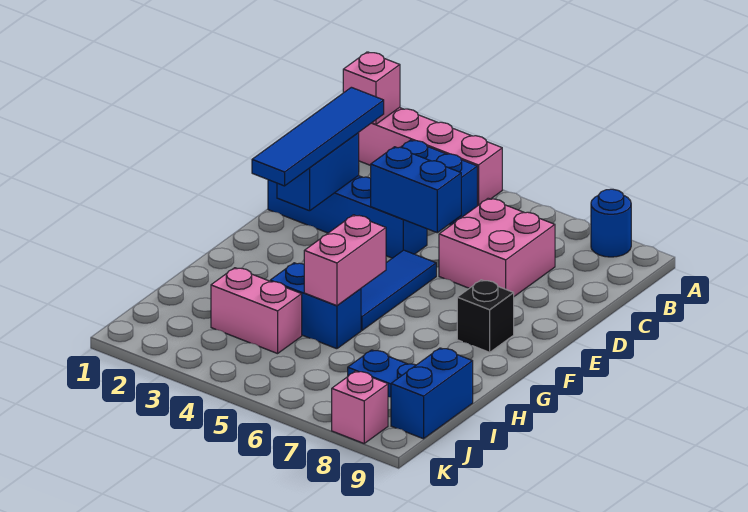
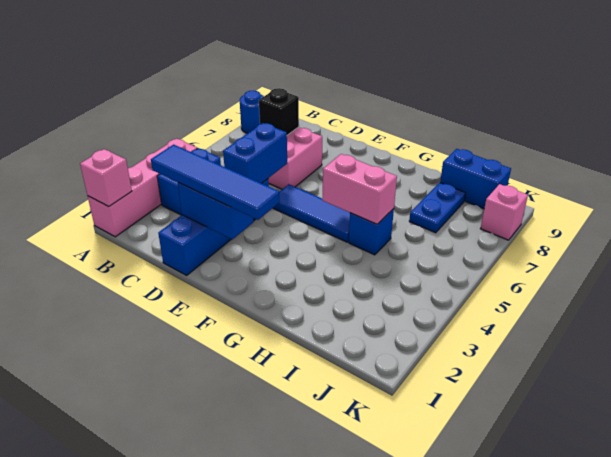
black 1x1 brick [457,280,514,352] -> black 1x1 brick moved to [259,88,299,135]
blue 1x2 brick [270,263,361,349] -> blue 1x1 brick [349,209,394,255]
pink 1x2 brick [211,268,302,354] -> none

